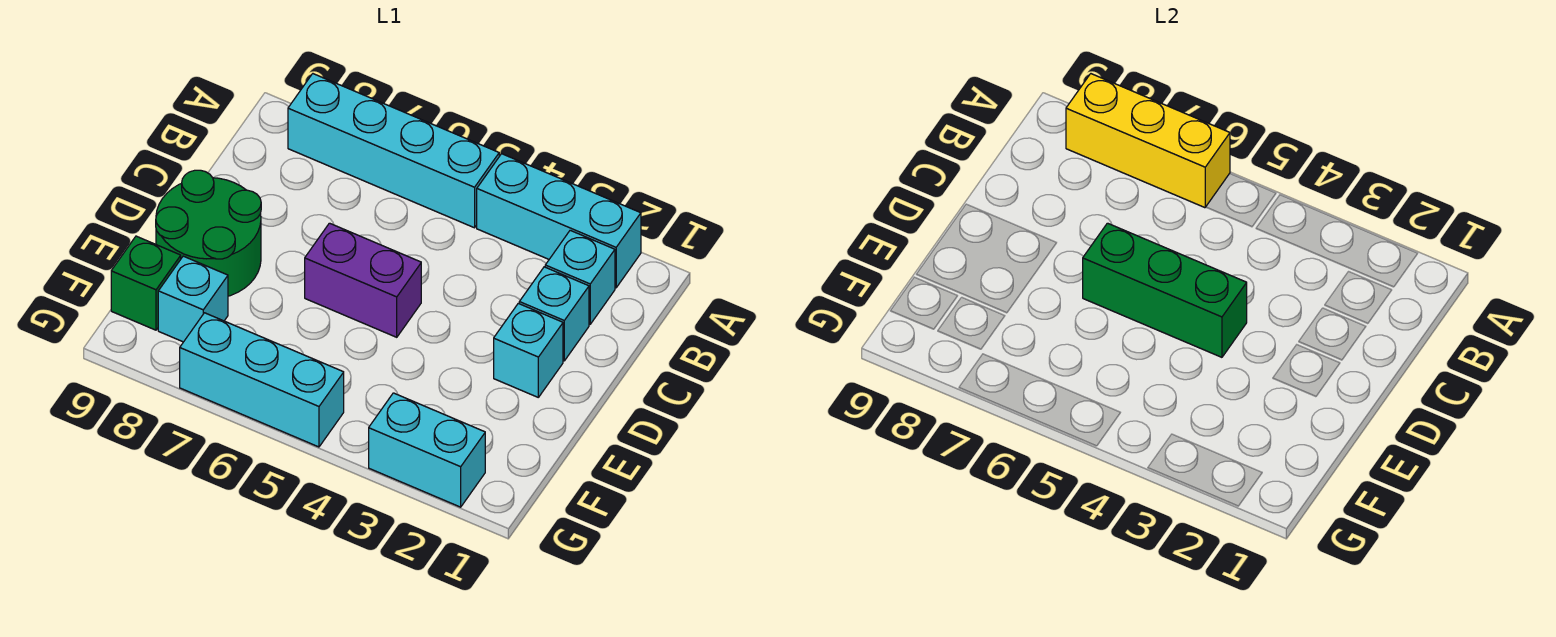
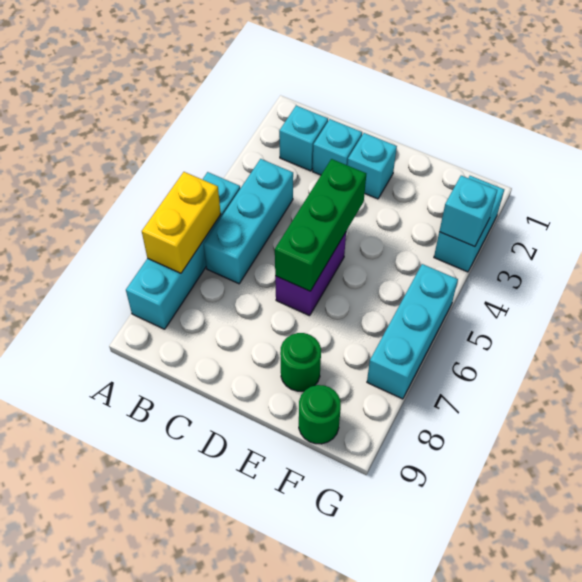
cyan 1x3 brick [477,154,641,288] -> cyan 1x3 brick moved to [204,159,293,284]
yellow 1x3 brick [1066,74,1230,208] -> yellow 1x2 brick [142,172,221,273]
green 2x2 round brick [156,170,261,296] -> green 1x1 round brick [280,333,321,391]
cyan 1x1 brick [158,256,228,342] -> cyan 1x1 brick moved to [439,176,497,247]
green 1x1 brick [111,236,181,330] -> green 1x1 round brick [299,385,341,444]

